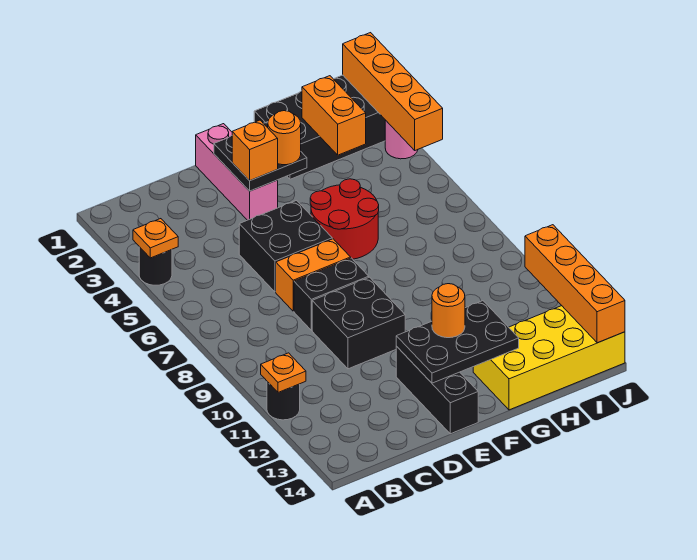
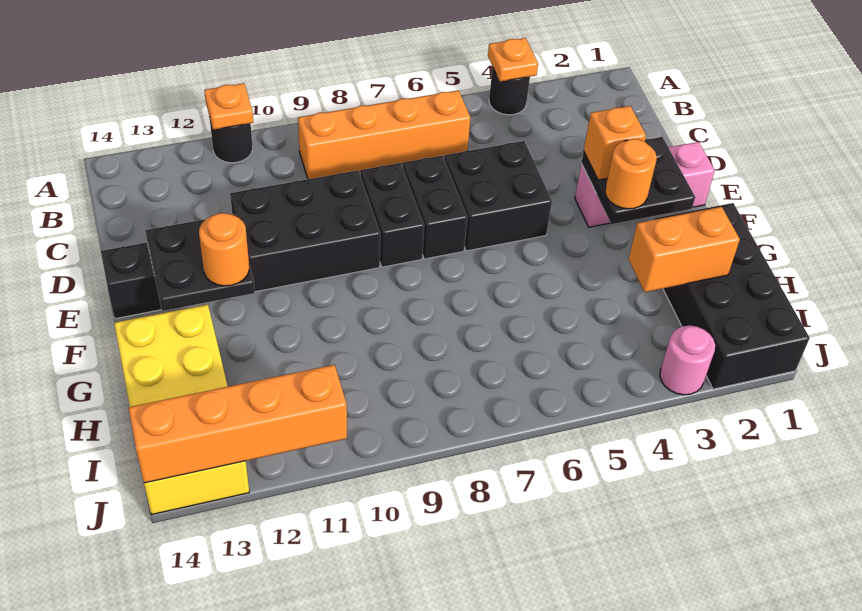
orange 1x2 brick [276,239,351,311] -> black 1x2 brick [403,156,467,259]
black 2x2 brick [312,277,405,369] -> black 2x3 brick [230,170,380,292]
black 2x3 plate [396,301,519,383] -> black 2x2 plate [145,214,255,311]
red 2x2 round brick [310,179,379,259] -> none
orange 1x4 brick [343,33,443,150] -> orange 1x4 brick moved to [298,90,470,179]

